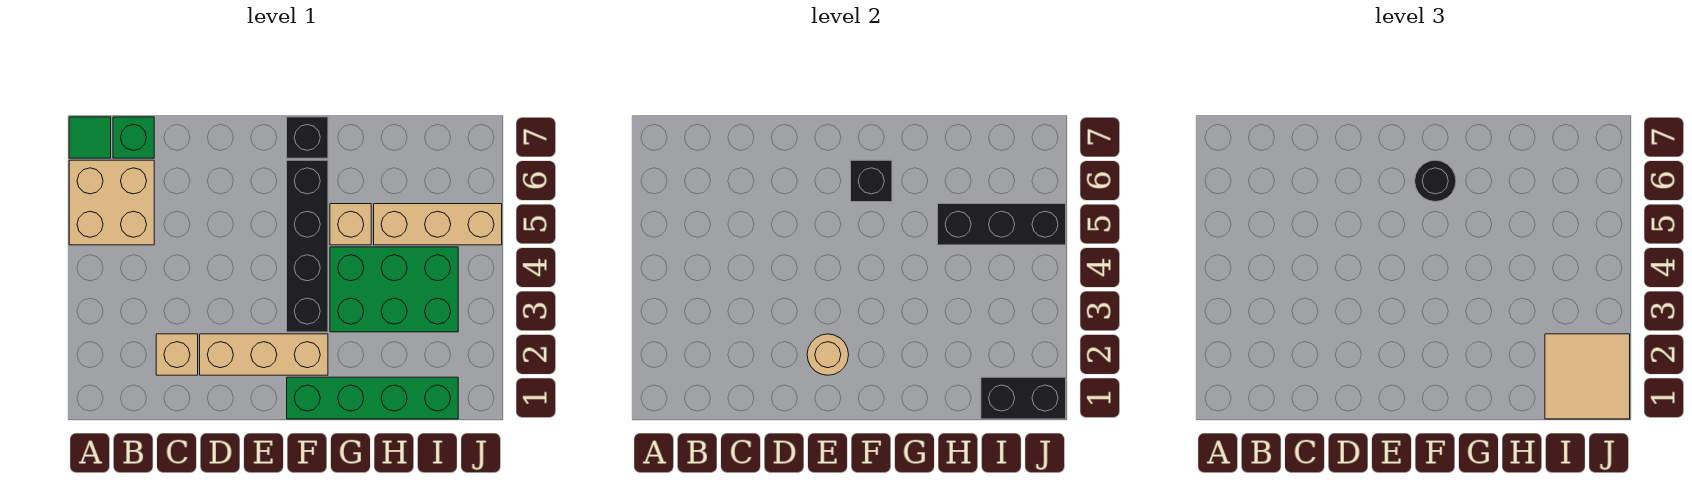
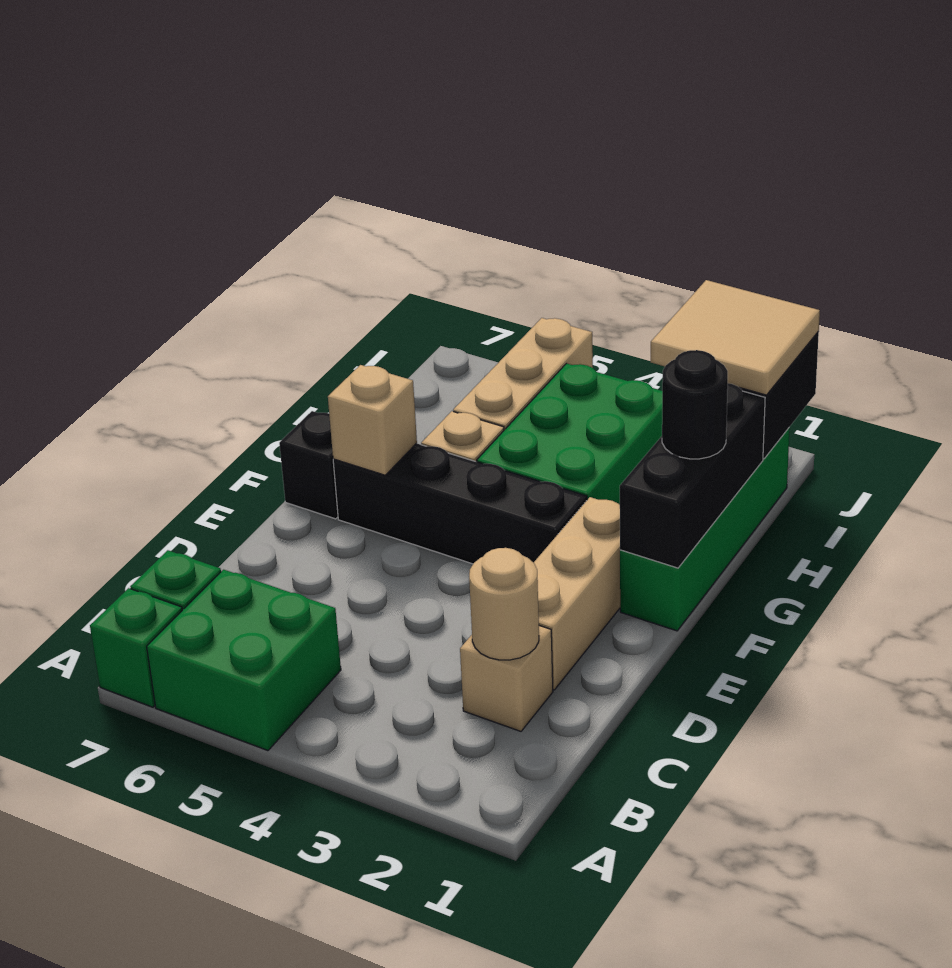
tan 2x2 brick [69,160,154,245] -> green 2x2 brick [147,570,341,751]
green 1x1 tile [69,117,111,158] -> green 1x1 brick [90,588,182,707]
tan 1x1 round brick [807,334,849,375] -> tan 1x1 round brick moved to [469,548,539,660]
black 1x1 brick [851,160,892,202] -> tan 1x1 brick [328,365,417,475]
black 1x1 round brick [1415,160,1456,202] -> black 1x1 round brick moved to [662,350,728,459]
black 1x3 brick [938,204,1066,245] -> black 1x3 brick moved to [620,383,765,568]

